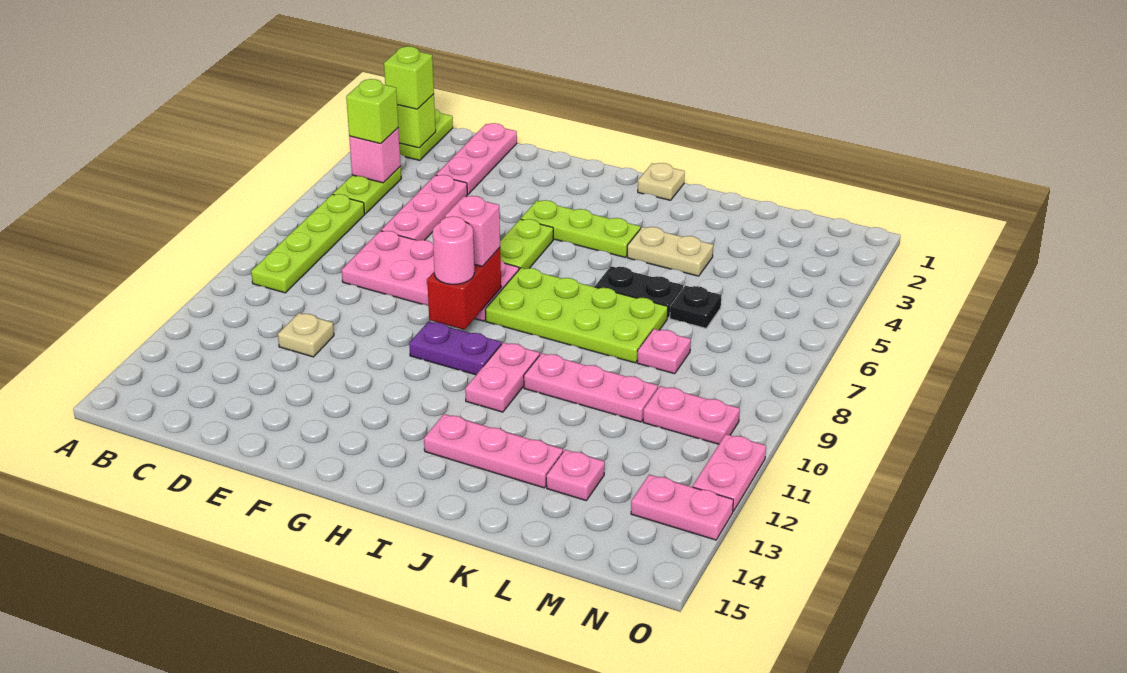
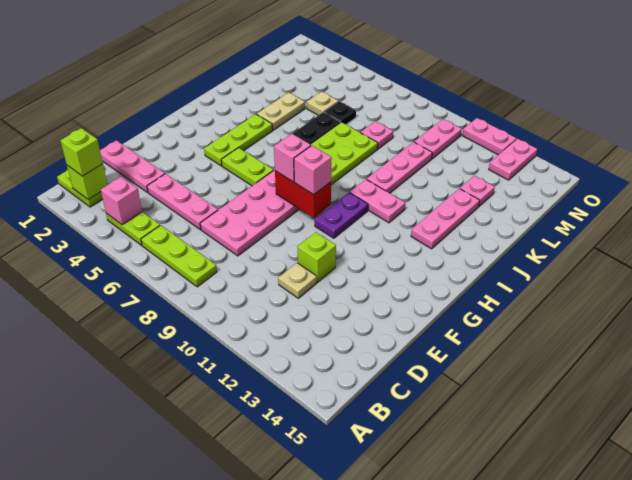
lime 1x1 brick [346,79,398,144] -> lime 1x1 brick moved to [297,232,336,282]
lime 1x4 plate [251,194,365,293] -> lime 1x3 plate [141,225,217,287]
pink 1x1 round brick [433,216,474,284] -> pink 1x1 brick [294,146,332,195]
tan 1x1 plate [638,163,685,200] -> tan 1x1 plate moved to [307,92,338,115]

